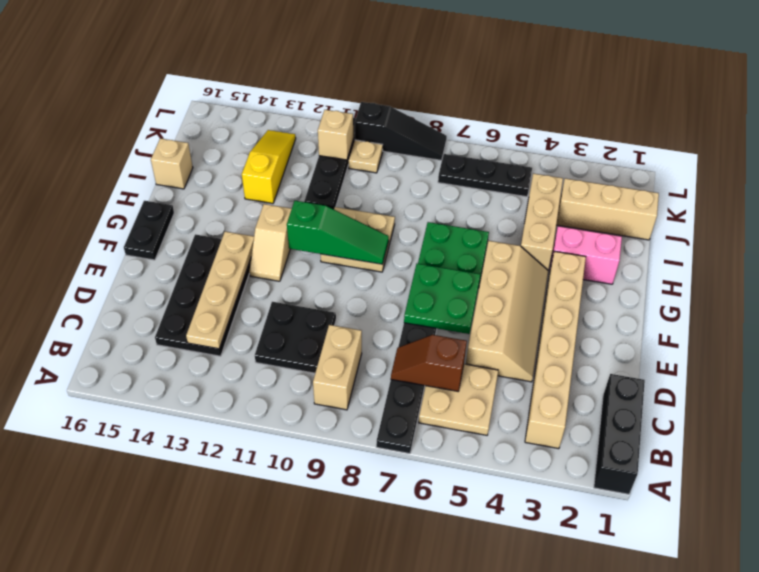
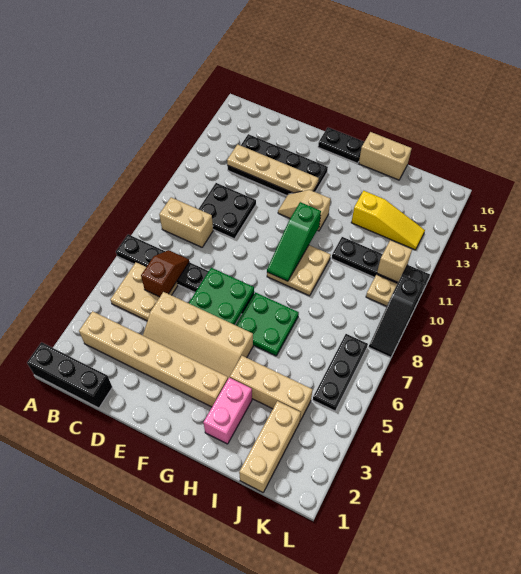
tan 1x1 brick [151,138,193,189] -> tan 1x2 brick [359,132,412,180]

